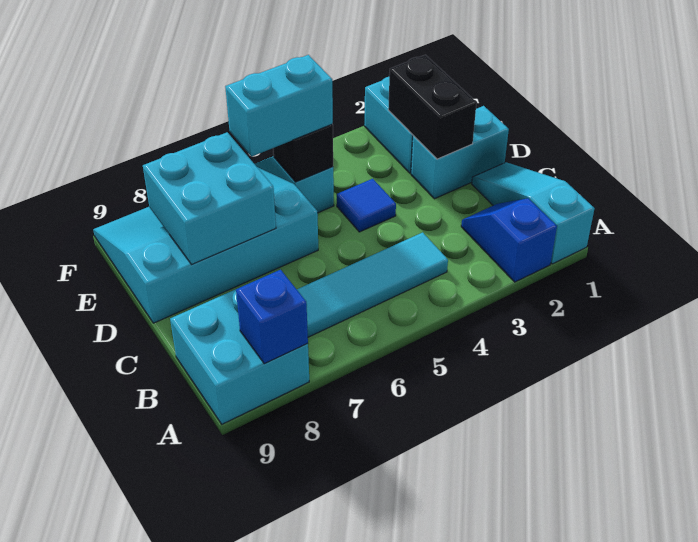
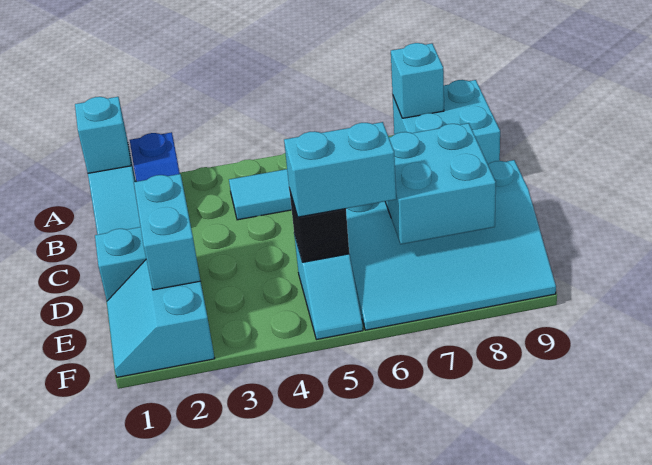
none -> cyan 1x1 brick [75,97,131,173]
blue 1x1 brick [236,270,308,364] -> cyan 1x1 brick [391,43,444,118]
black 1x2 brick [388,55,477,159] -> cyan 1x2 brick [134,174,200,290]
blue 1x1 tile [337,179,396,232] -> none

